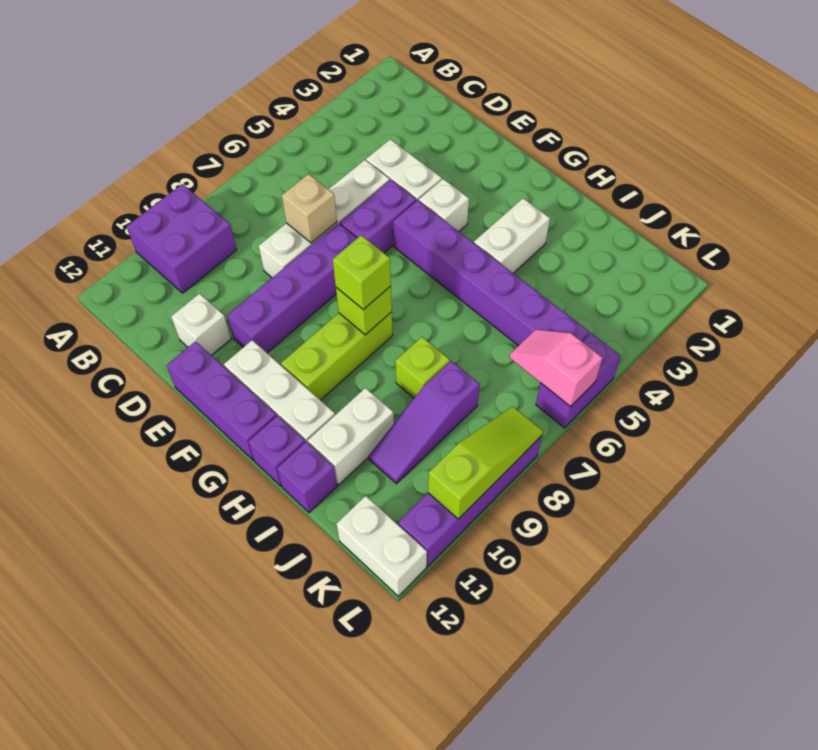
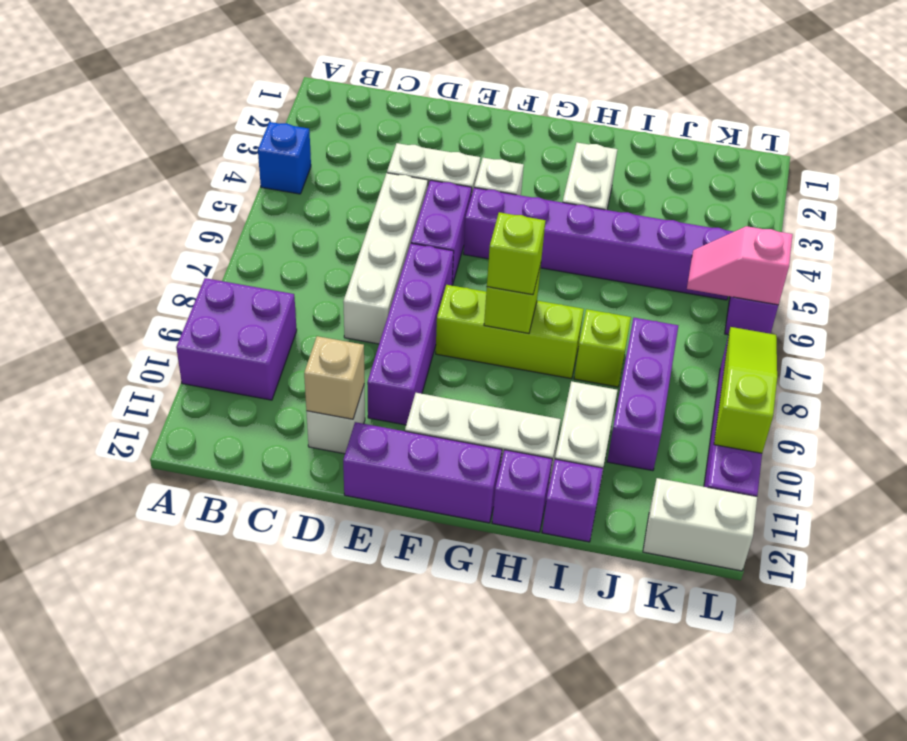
none -> blue 1x1 brick [258,122,311,194]
tan 1x1 brick [282,174,337,243] -> tan 1x1 brick moved to [304,336,365,419]
lime 1x3 brick [281,312,393,400] -> lime 1x3 brick turned to [436,285,584,379]
purple 1x3 slope [369,361,480,484] -> purple 1x3 brick [607,318,678,471]

